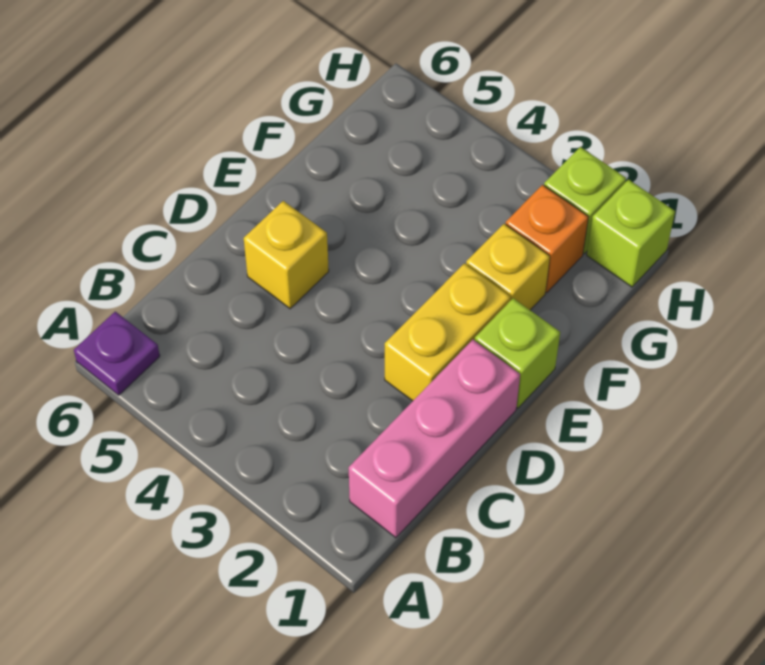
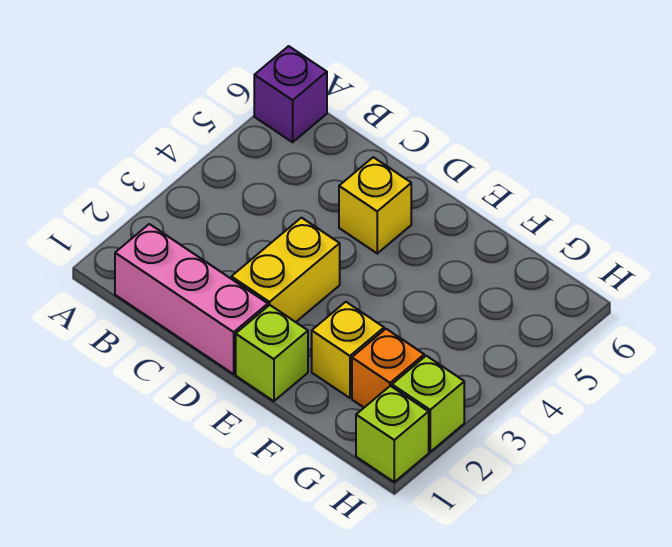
purple 1x1 plate [74,312,160,395] -> purple 1x1 brick [254,46,327,142]
yellow 1x2 brick [385,263,511,401] -> yellow 1x2 brick turned to [231,218,340,322]

